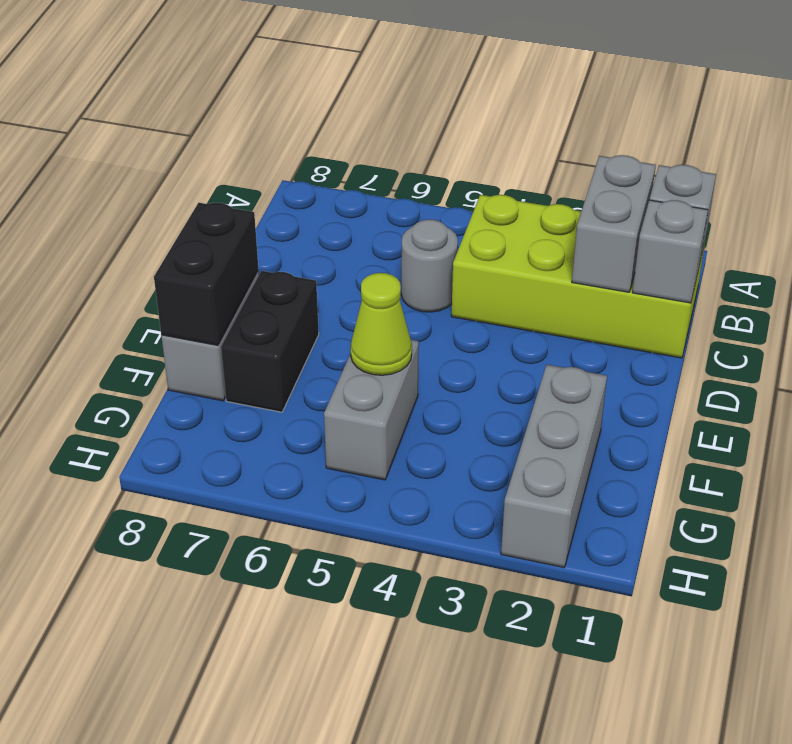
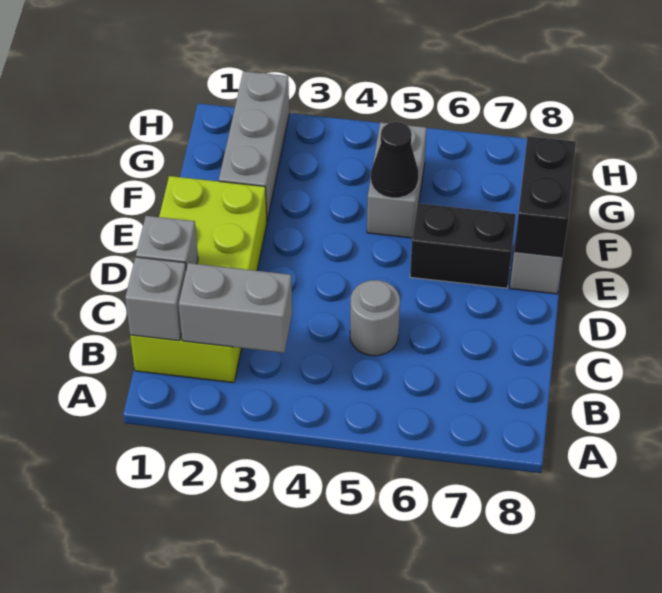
lime 2x4 brick [451,195,706,358] -> lime 2x4 brick turned to [130,176,267,383]
grey 1x2 brick [572,155,656,292] -> grey 1x2 brick turned to [179,263,292,353]
black 1x2 brick [221,271,319,412] -> black 1x2 brick turned to [410,203,516,288]
lime 1x1 cone [351,273,412,375] -> black 1x1 cone [371,122,419,198]

